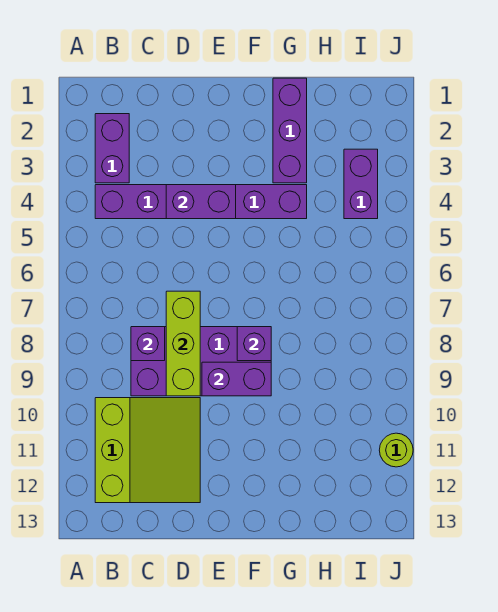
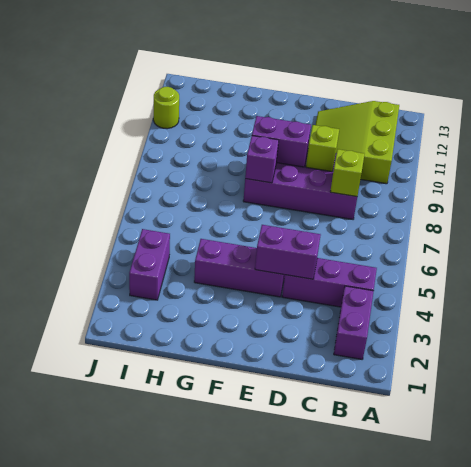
purple 1x1 brick [131,327,165,361] -> lime 1x1 brick [330,149,364,197]
lime 1x3 brick [166,291,200,396] -> lime 1x1 brick [306,125,339,172]
purple 1x3 brick [273,78,307,183] -> none

